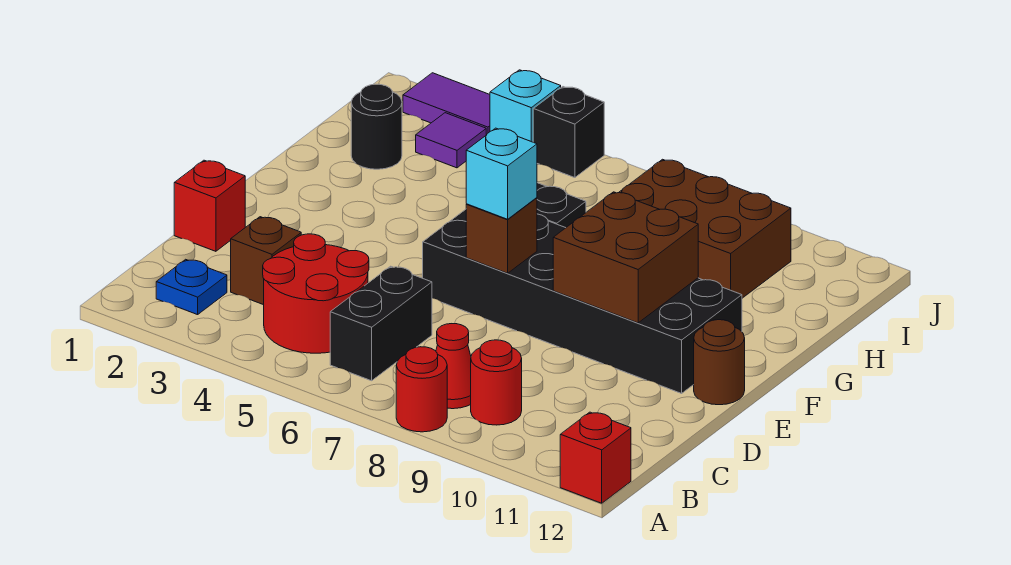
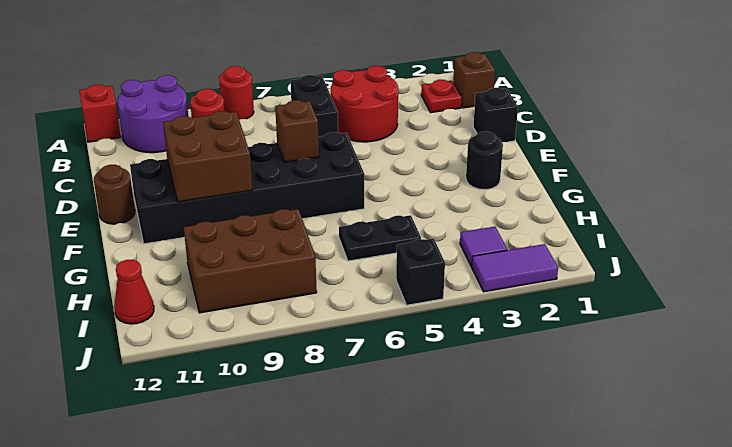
none -> purple 2x2 round brick [117,75,188,153]
blue 1x1 plate [156,259,227,315] -> red 1x1 plate [421,80,461,113]
red 1x1 cone [436,324,471,409] -> red 1x1 cone moved to [114,260,154,324]
brown 1x1 brick [231,217,301,305] -> brown 1x1 brick moved to [453,52,495,108]
red 1x1 brick [174,160,245,251] -> black 1x1 brick [473,88,518,142]
cyan 1x1 brick [466,128,537,219] -> none
black 1x1 round brick [351,84,402,169] -> black 1x1 round brick moved to [466,132,503,190]
cyan 1x1 brick [490,70,561,142] -> none

